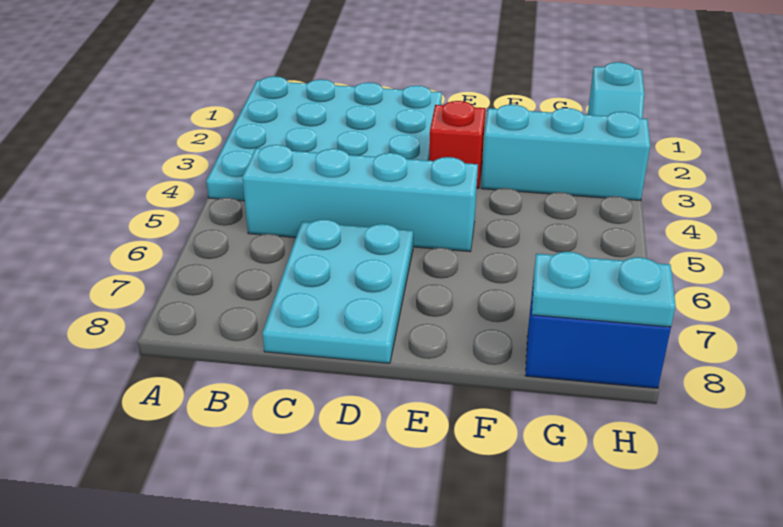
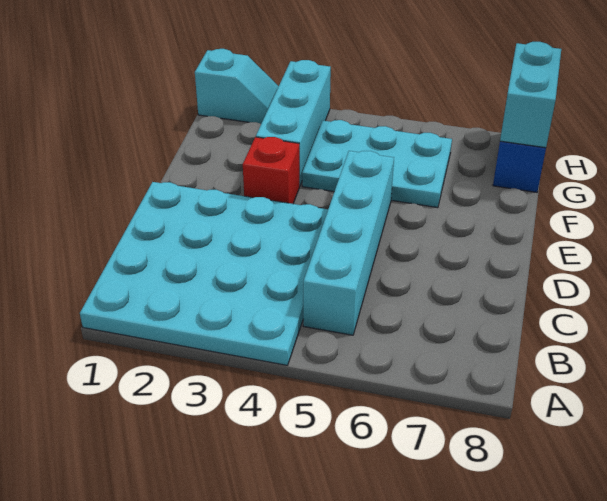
cyan 2x3 plate [263,219,413,363] -> cyan 2x3 plate moved to [302,120,452,208]
cyan 1x2 plate [532,252,676,327] -> cyan 1x2 brick [500,42,561,148]

